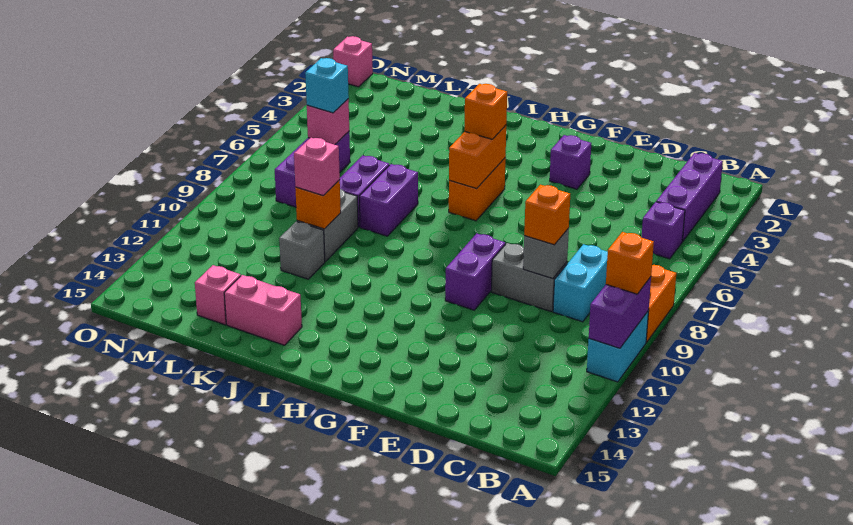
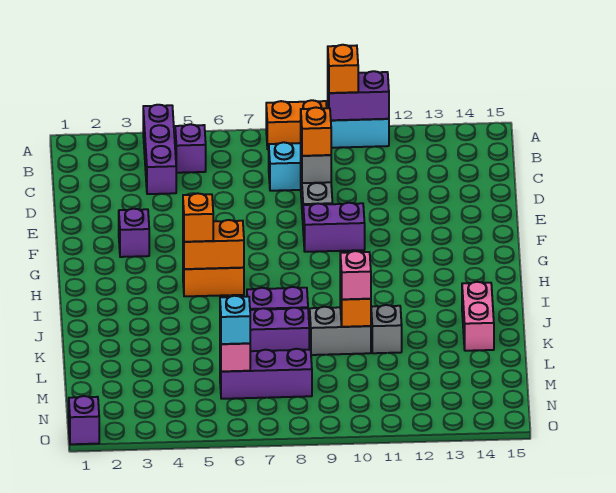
purple 1x3 brick [656,153,723,242] -> purple 1x3 brick turned to [143,105,176,194]
pink 1x1 brick [195,265,241,325] -> none
pink 1x1 brick [333,36,373,87] -> purple 1x1 brick [69,396,99,444]

